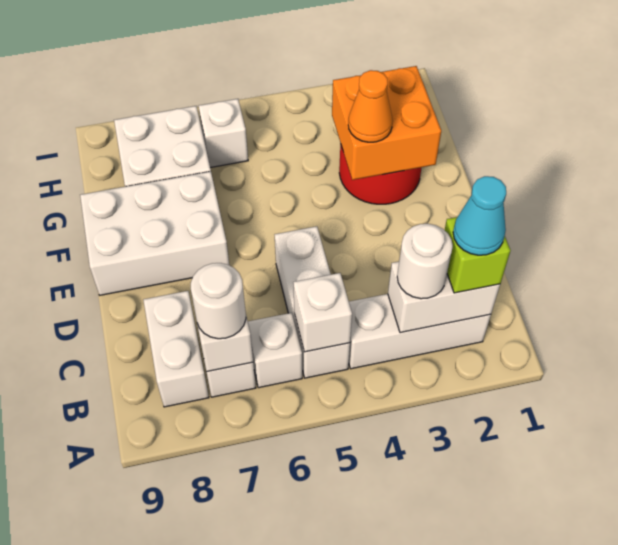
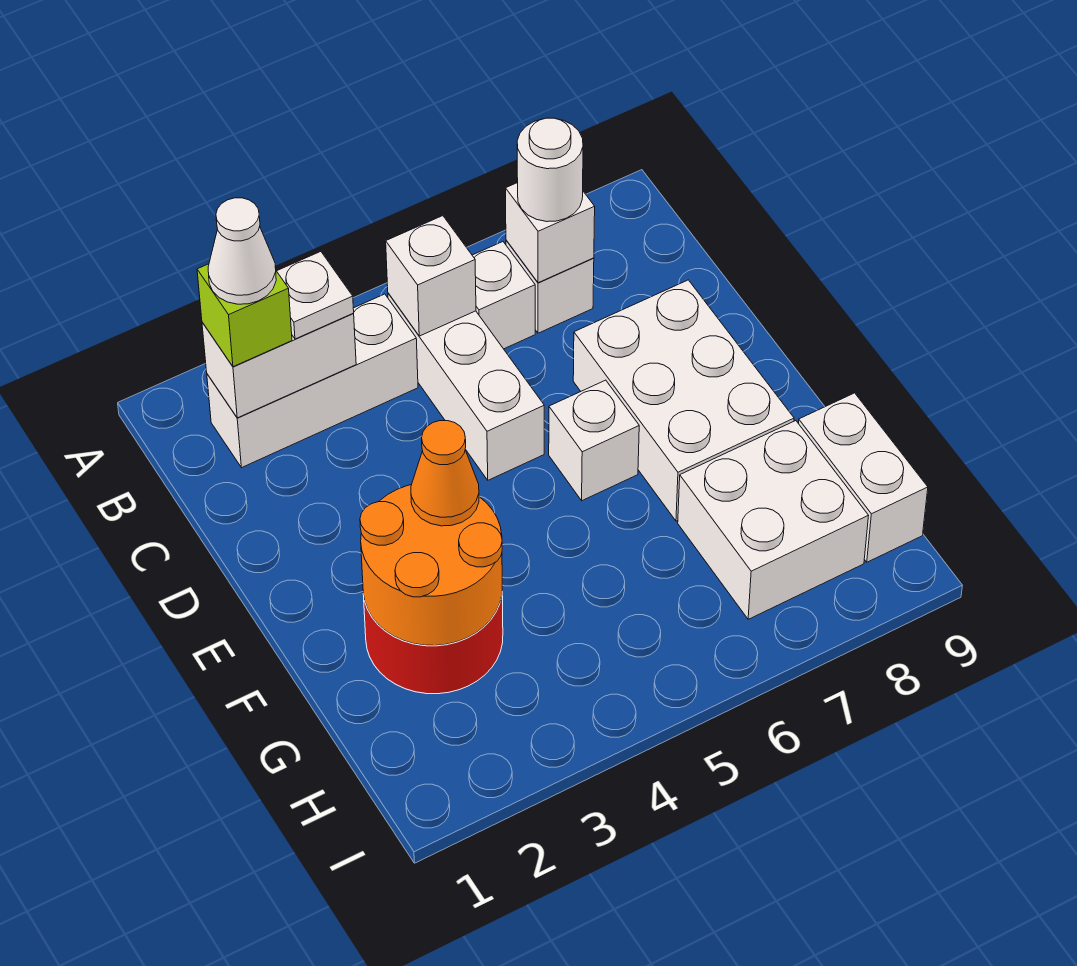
cyan 1x1 cone [453,176,506,255] -> white 1x1 cone [208,198,276,304]
white 1x1 round brick [397,224,453,299] -> white 1x1 plate [277,252,354,339]
white 1x2 brick [143,291,209,407] -> white 1x2 brick moved to [798,393,928,562]
white 2x3 brick [80,171,229,295] -> white 2x3 brick turned to [573,280,794,521]
orange 2x2 brick [332,66,441,180] -> orange 2x2 round brick [360,485,502,646]
white 1x1 brick [199,99,248,168] -> white 1x1 brick moved to [549,380,639,501]

